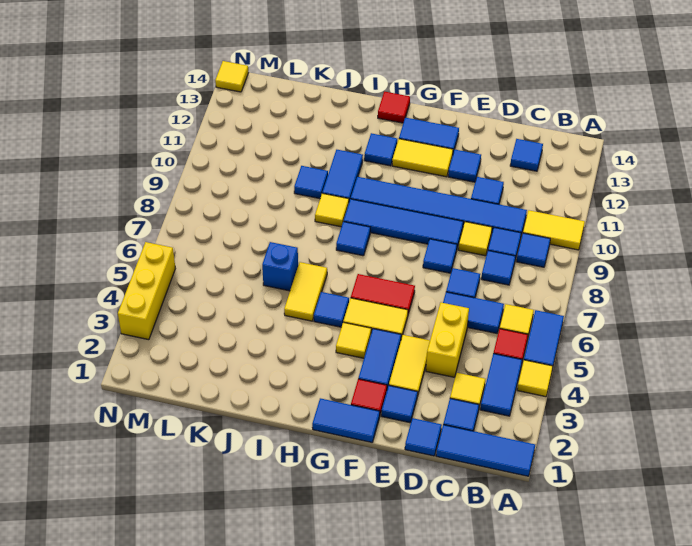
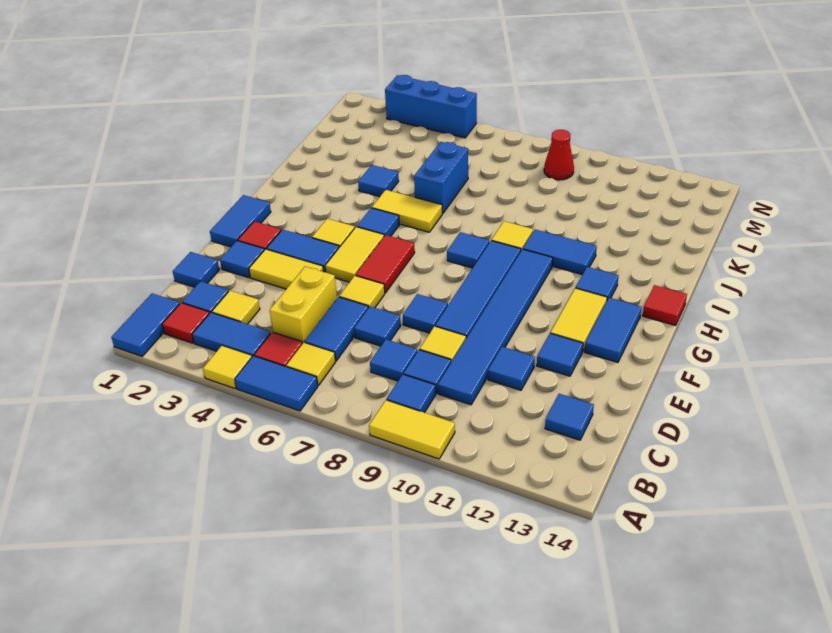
blue 1x3 tile [436,425,535,476] -> blue 1x2 tile [111,293,180,356]
yellow 1x2 tile [523,210,585,250] -> yellow 1x2 tile turned to [369,400,455,459]
none -> red 1x1 tile [162,303,210,343]
yellow 1x2 brick [426,303,469,377] -> yellow 1x2 brick turned to [270,267,337,344]
blue 1x1 brick [262,242,298,291] -> blue 1x2 brick [414,142,468,214]
blue 1x1 tile [294,166,328,199] -> blue 1x1 tile moved to [358,165,399,197]
none -> red 1x1 cone [544,130,574,180]
yellow 1x3 brick [118,242,175,340] -> blue 1x3 brick [385,75,477,138]
yellow 1x1 tile [215,61,249,92] -> yellow 1x1 tile moved to [339,276,385,308]

